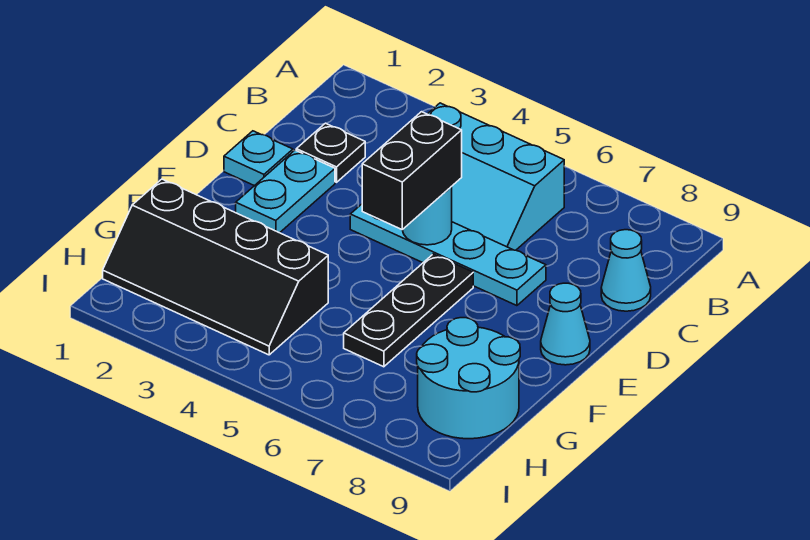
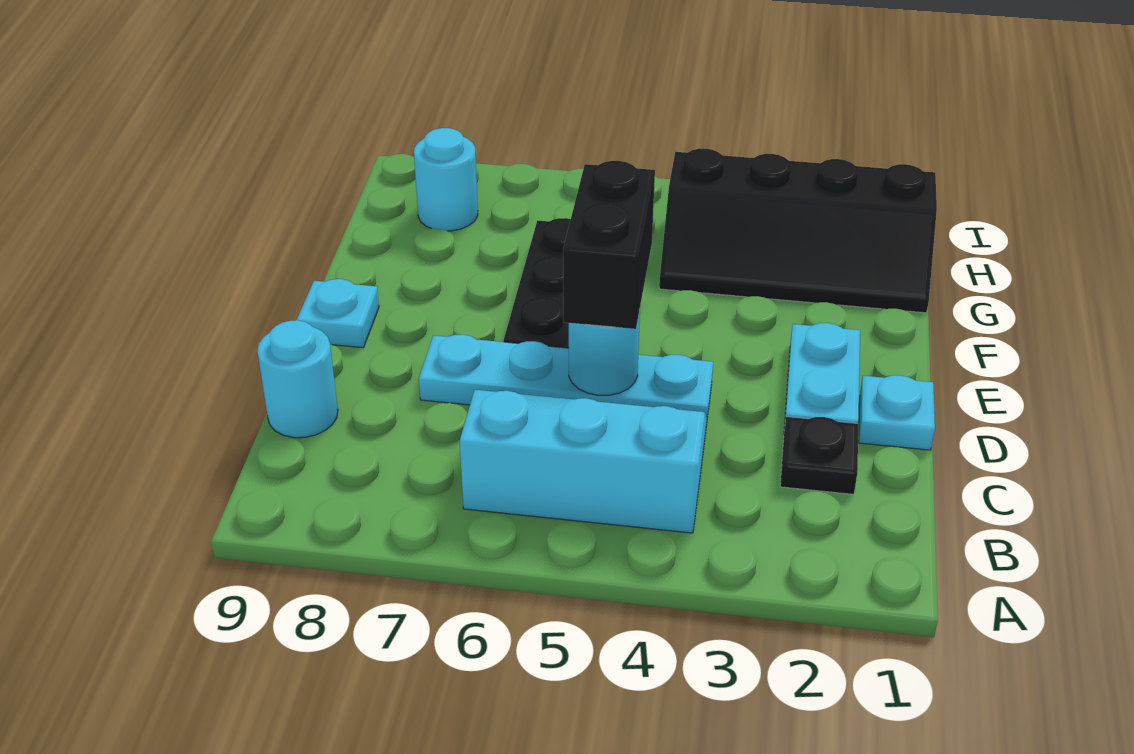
cyan 1x1 cone [601,230,651,311] -> cyan 1x1 round brick [257,320,338,438]
cyan 1x1 cone [541,283,590,365] -> cyan 1x1 plate [297,279,379,348]
black 2x4 slope [103,179,328,355] -> black 2x4 slope turned to [659,148,937,313]
cyan 2x2 round brick [417,318,520,439] -> cyan 1x1 round brick [414,128,478,231]

